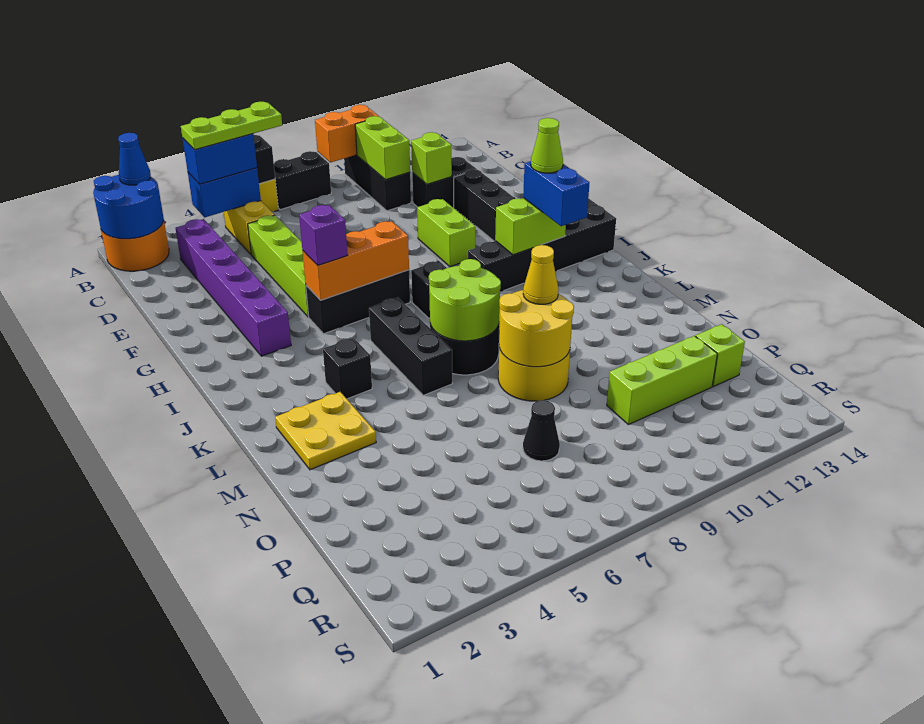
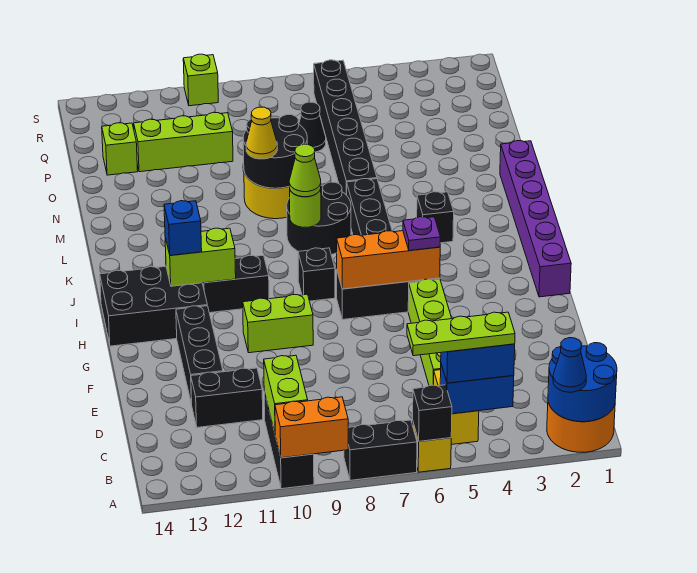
purple 1x6 brick [176,219,291,356] -> purple 1x6 brick moved to [500,141,571,297]
lime 1x1 brick [411,132,452,184] -> lime 1x1 brick moved to [183,54,218,106]
lime 1x2 brick [417,199,476,267] -> lime 1x2 brick turned to [243,294,313,353]
purple 1x1 brick [299,205,347,265] -> purple 1x1 plate [403,217,441,251]
blue 1x2 brick [523,161,589,226] -> blue 1x1 brick [164,201,202,255]
lime 1x1 cone [531,118,563,173] -> lime 1x1 cone moved to [289,144,321,197]
lime 2x2 round brick [429,259,501,341] -> lime 1x1 round brick [290,189,321,228]
yellow 2x2 plate [275,392,376,470] -> none
none -> black 1x6 brick [314,60,377,195]
yellow 2x2 round brick [499,290,574,367] -> black 2x2 round brick [243,115,307,188]

